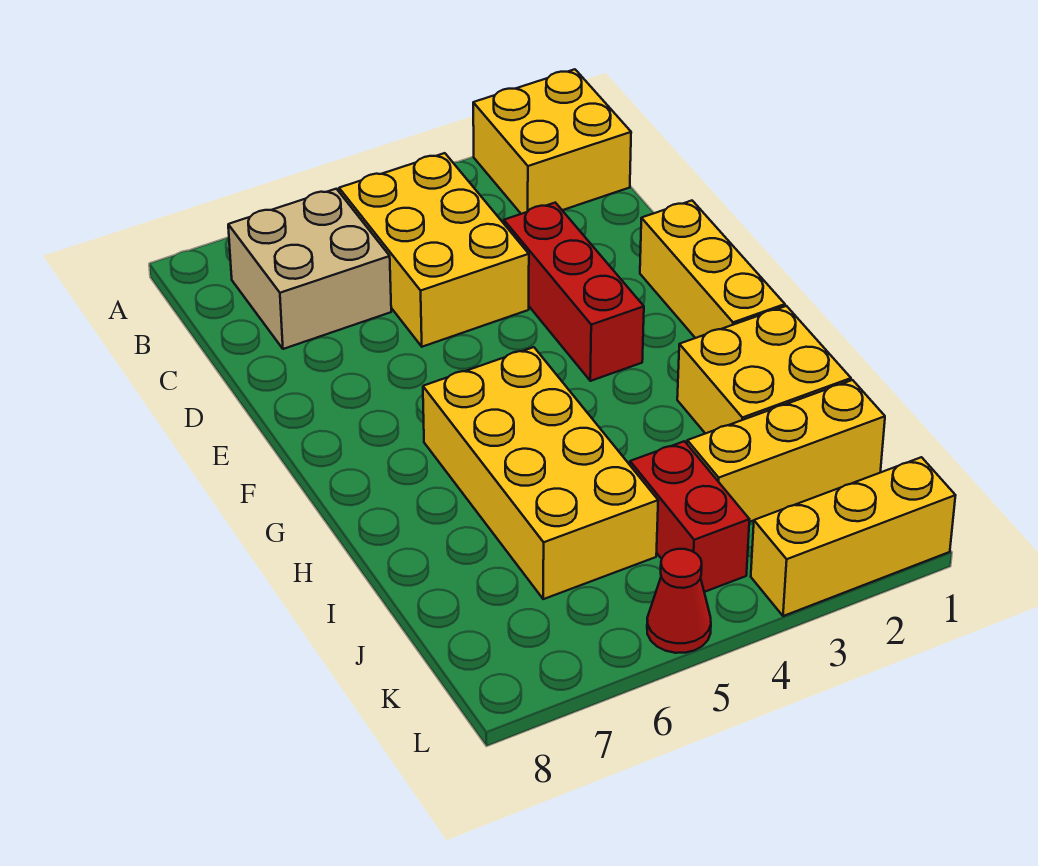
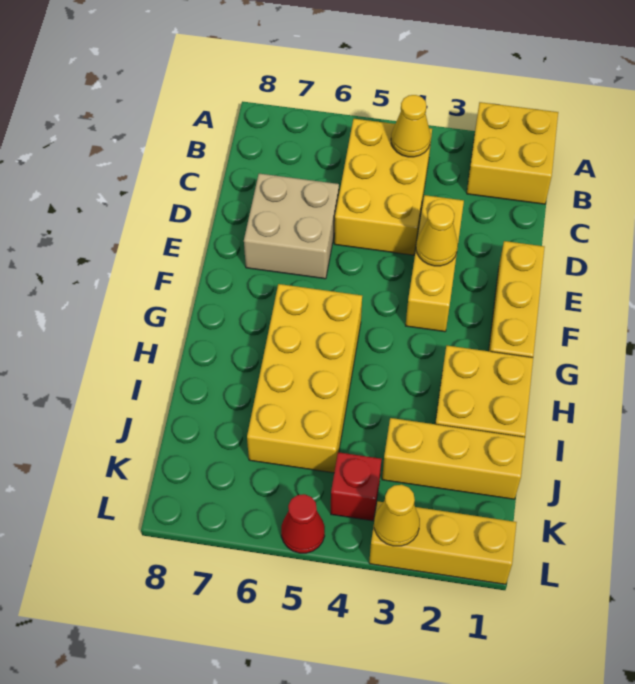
none -> yellow 1x1 cone [391,95,431,157]
tan 2x2 brick [228,189,391,349] -> tan 2x2 brick moved to [244,174,339,279]
red 1x3 brick [504,203,644,381] -> yellow 1x3 brick [406,195,464,332]
none -> yellow 1x1 cone [416,204,458,266]
red 1x2 brick [630,441,749,592] -> red 1x1 brick [331,452,381,521]
none -> yellow 1x1 cone [374,485,420,546]

